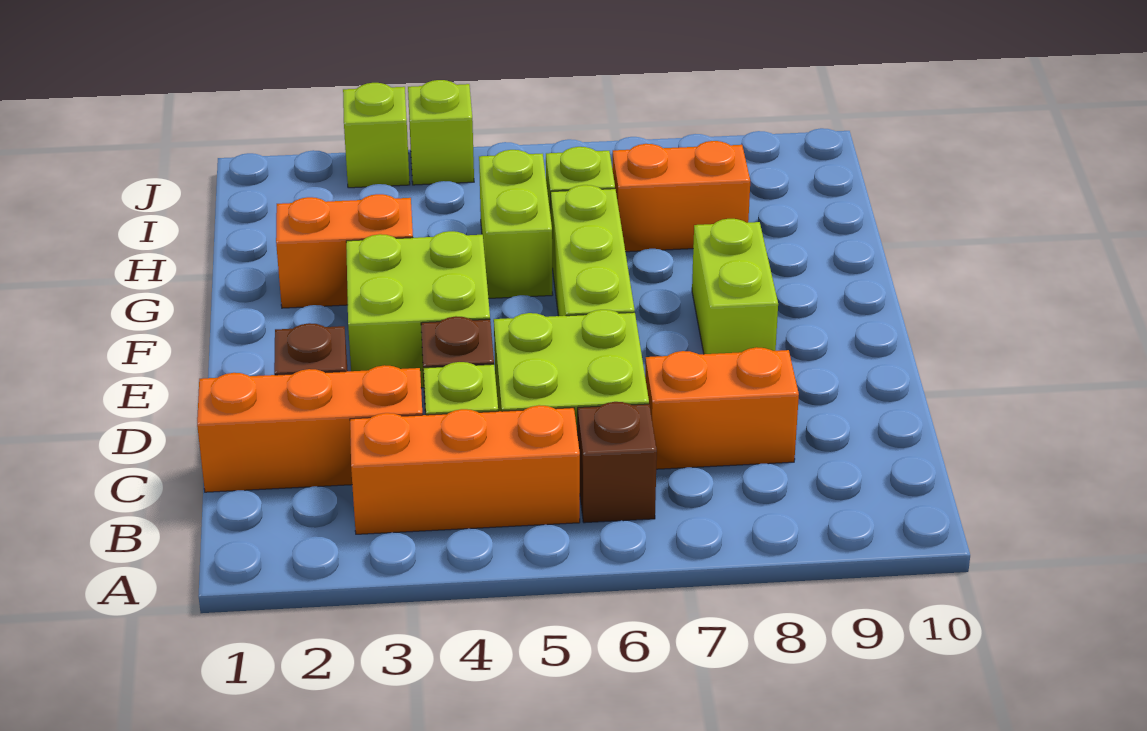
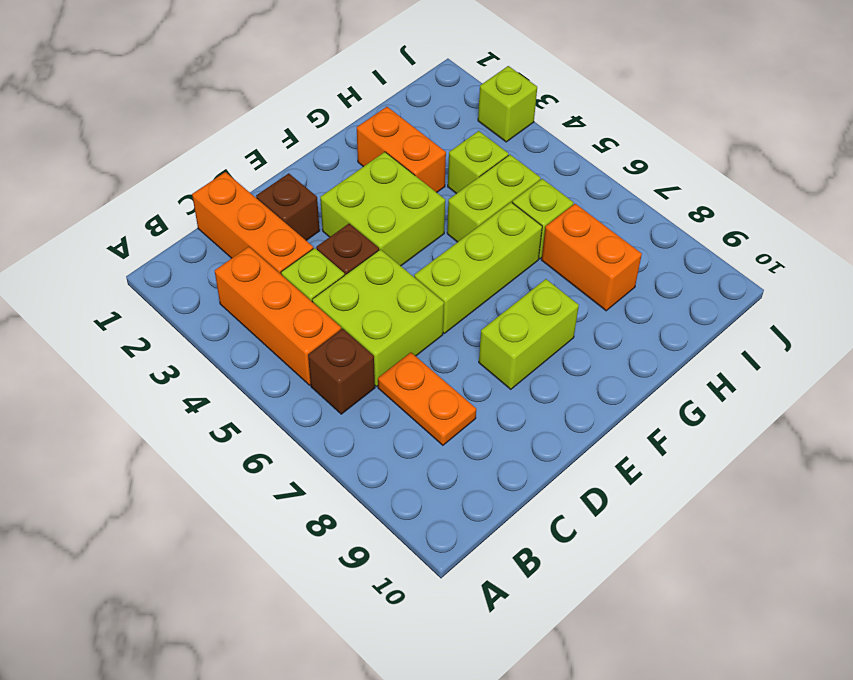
orange 1x2 brick [645,347,799,469] -> orange 1x2 plate [378,352,476,445]
lime 1x1 brick [408,80,474,185] -> lime 1x1 brick moved to [448,131,508,194]

